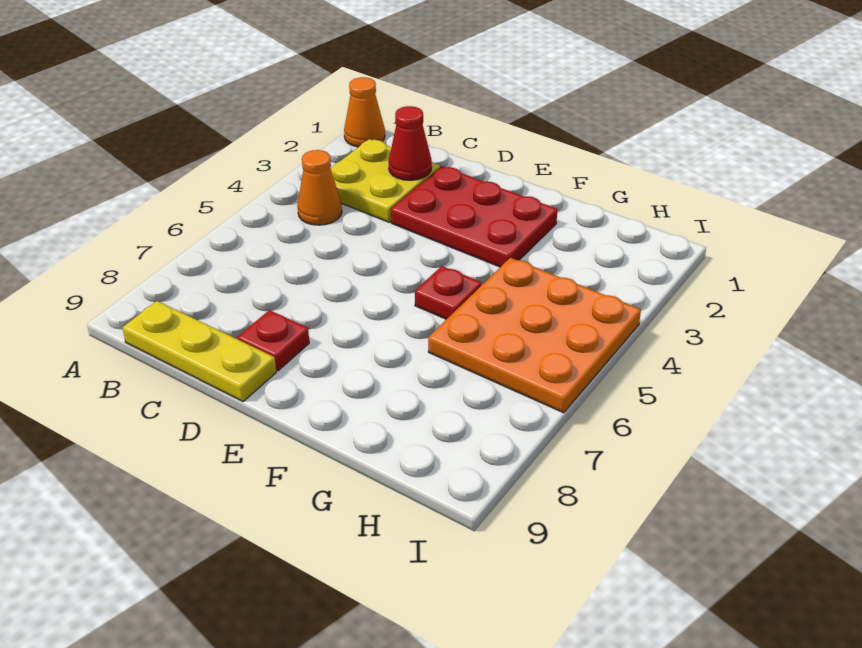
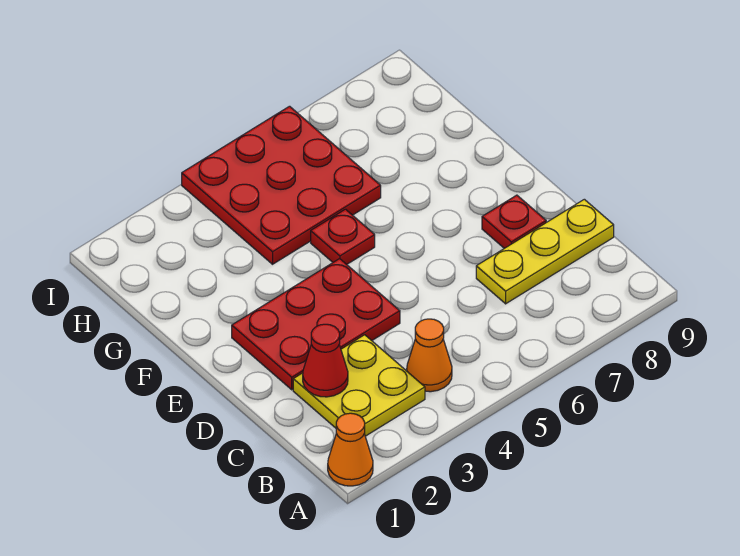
yellow 1x3 plate [122,301,276,401] -> yellow 1x3 plate turned to [476,199,614,304]
red 2x3 plate [391,166,557,267] -> red 2x3 plate turned to [232,259,400,390]
orange 3x3 plate [428,258,641,413] -> red 3x3 plate [182,106,381,264]

